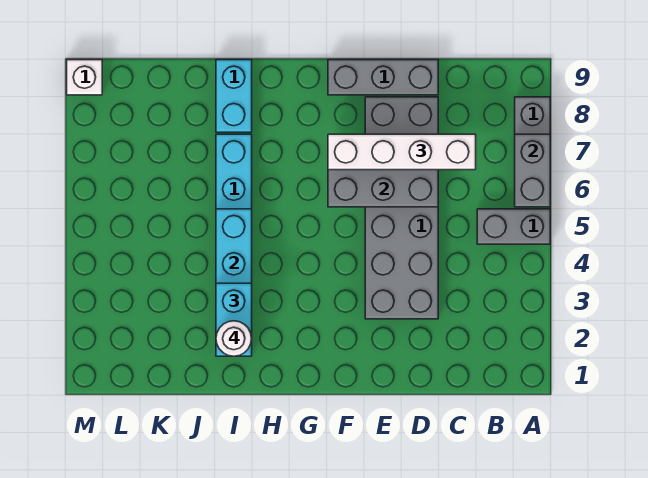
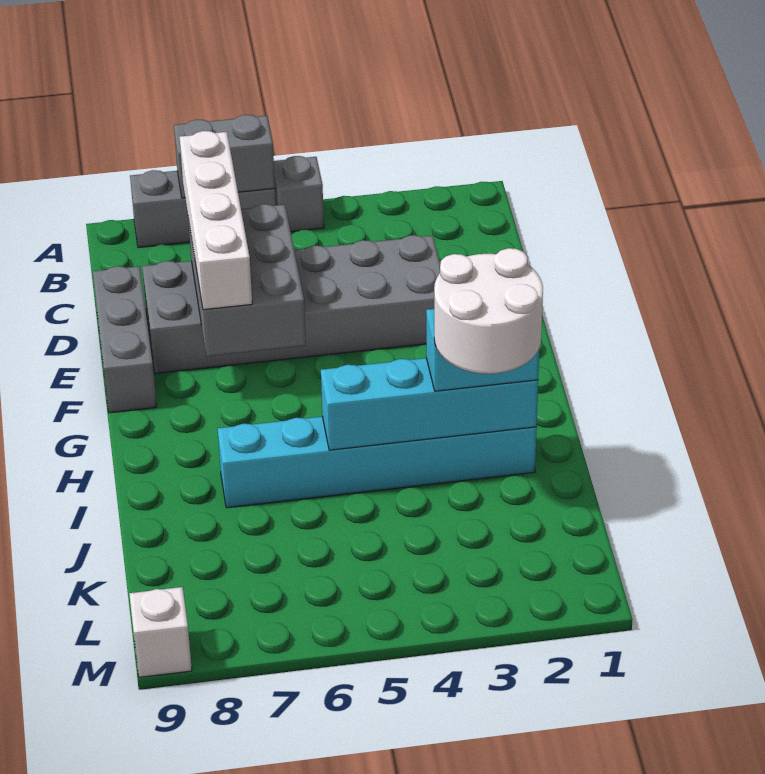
grey 1x2 brick [477,209,550,244] -> grey 1x1 brick [274,156,324,232]
white 1x1 round brick [216,321,252,356] -> white 2x2 round brick [434,248,543,374]
cyan 1x2 brick [216,60,252,132] -> none

